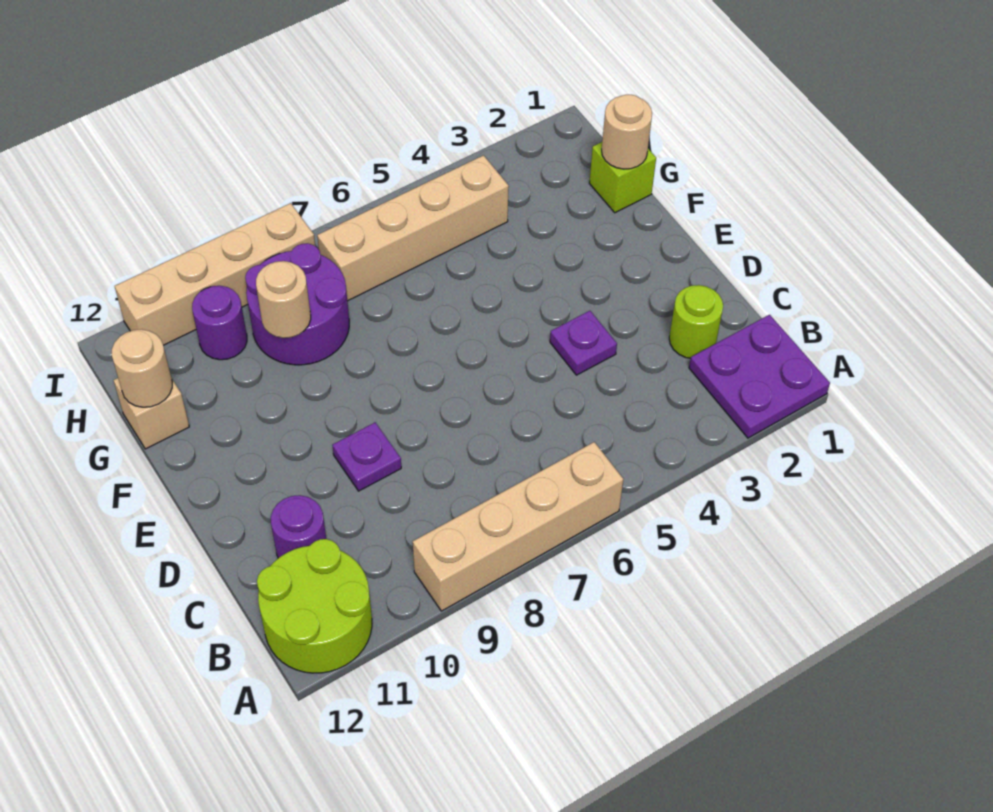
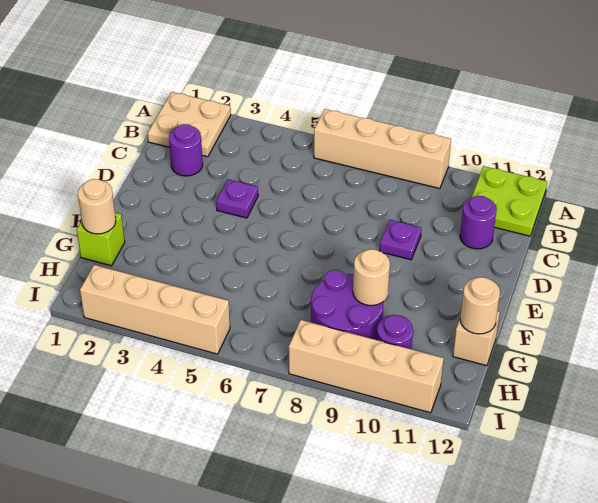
purple 2x2 plate [689,315,830,438] -> tan 2x2 plate [148,92,231,157]
lime 2x2 round brick [257,539,372,673] -> lime 2x2 plate [472,166,547,236]
lime 1x1 round brick [669,285,723,358] -> purple 1x1 round brick [169,124,203,176]
tan 1x4 brick [317,155,509,301] -> tan 1x4 brick moved to [80,265,230,354]

